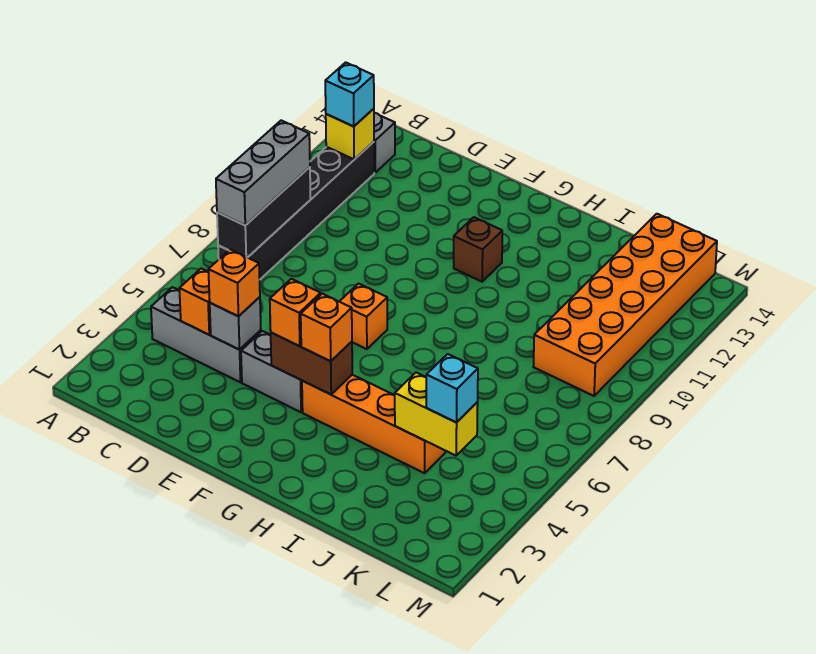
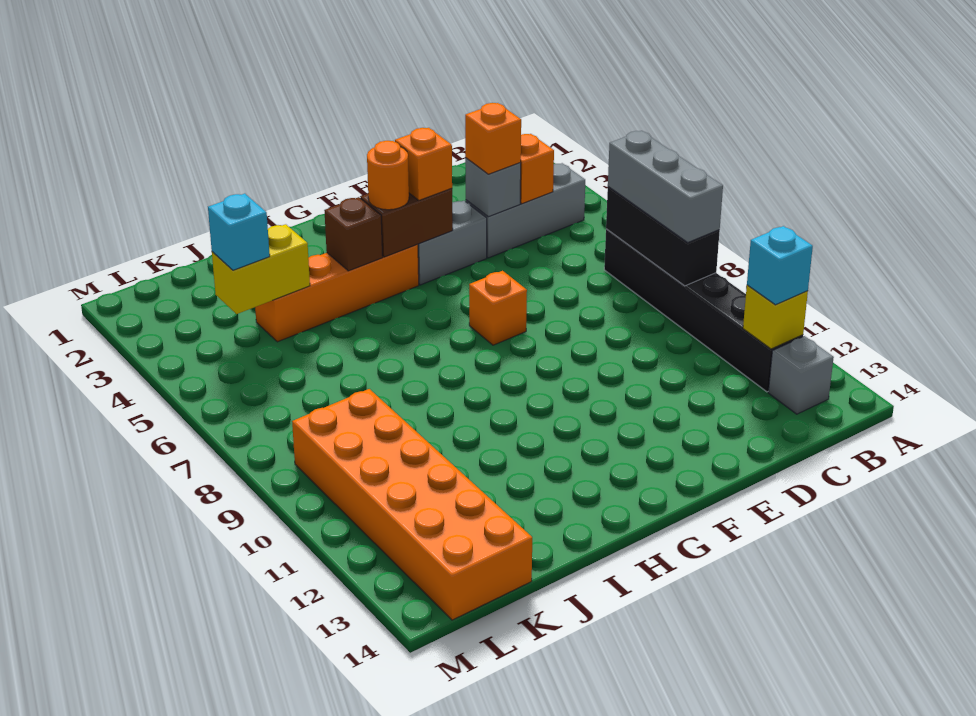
orange 1x1 brick [301,294,352,361] -> orange 1x1 round brick [367,141,409,210]
brown 1x1 brick [454,217,502,282] -> brown 1x1 brick moved to [324,197,383,271]

